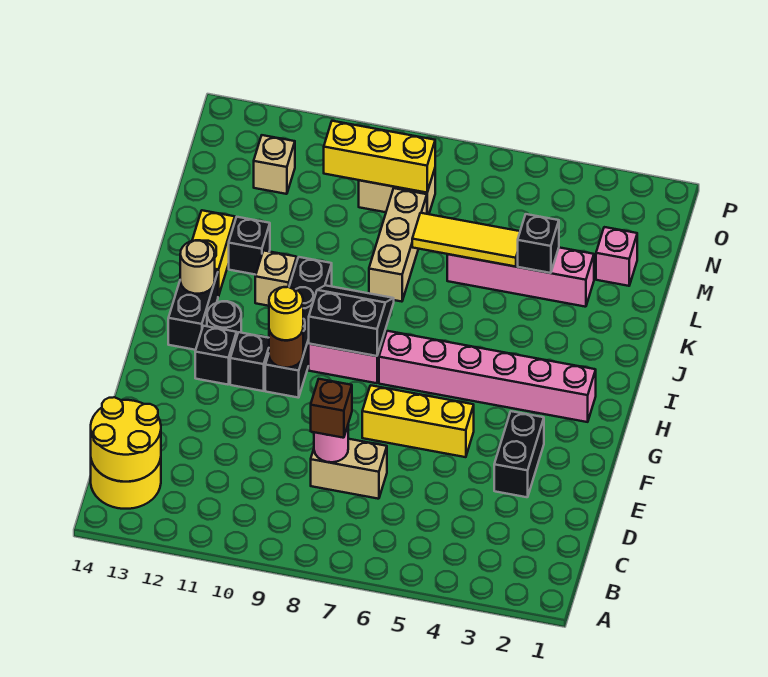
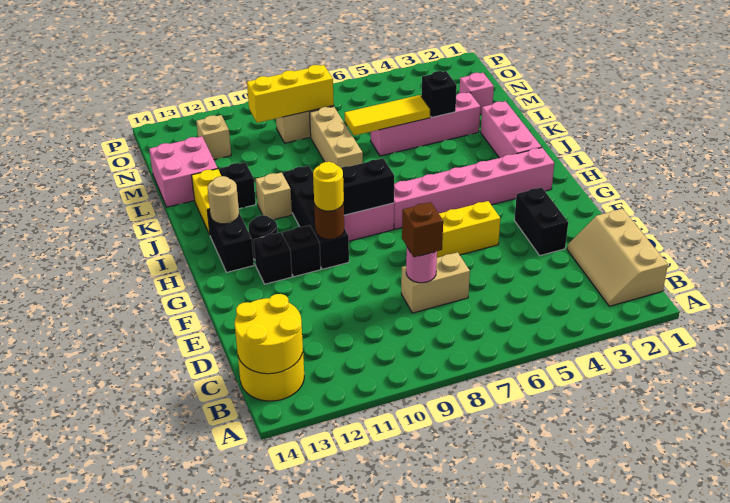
none -> tan 2x3 slope [567,209,668,306]
none -> pink 1x3 brick [481,101,542,158]
none -> pink 2x2 brick [149,137,218,207]

